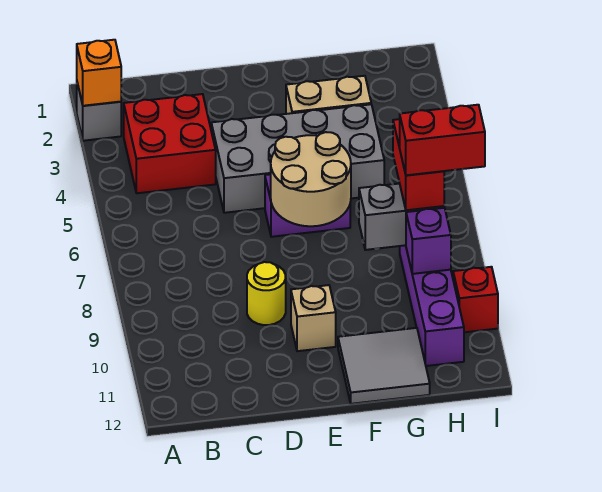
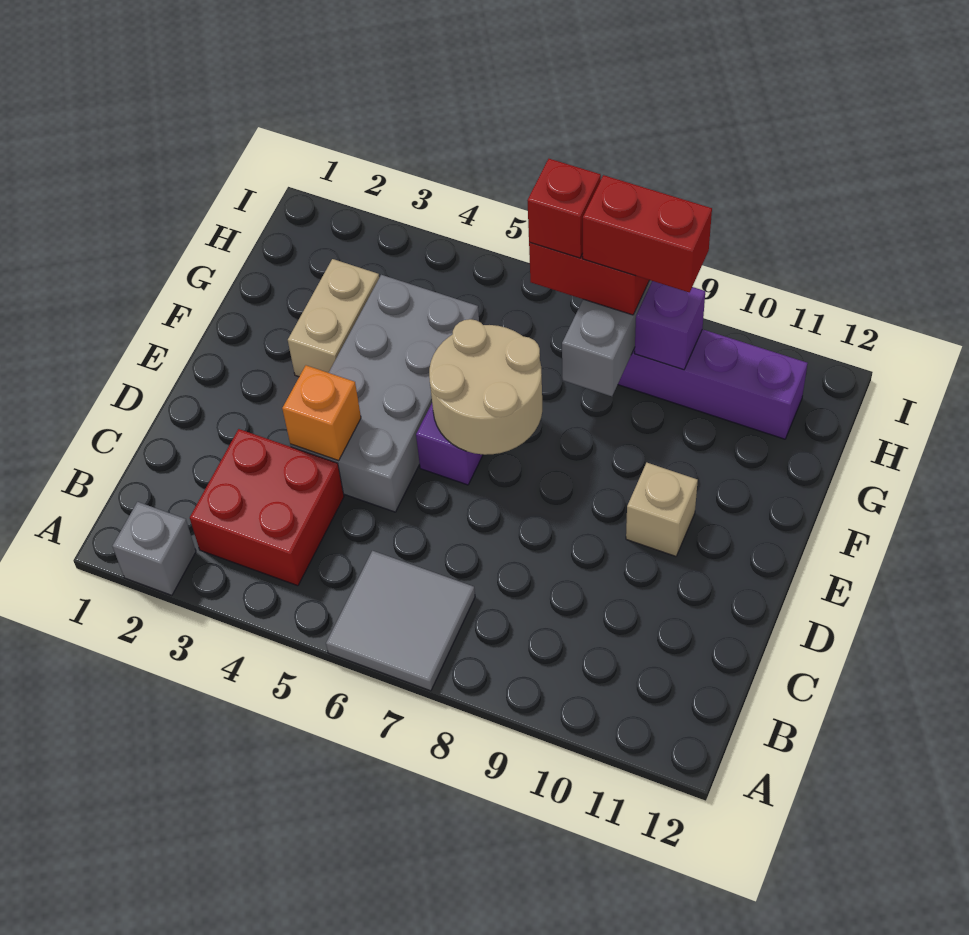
orange 1x1 brick [77,40,121,106] -> orange 1x1 brick moved to [282,365,361,461]
yellow 1x1 round brick [247,262,286,325] -> none
grey 2x2 tile [338,328,430,404] -> grey 2x2 tile moved to [326,551,475,691]
red 1x2 brick [400,105,485,175] -> red 1x2 brick turned to [583,175,712,292]
red 1x1 brick [453,267,498,332] -> red 1x1 brick moved to [527,159,601,258]

